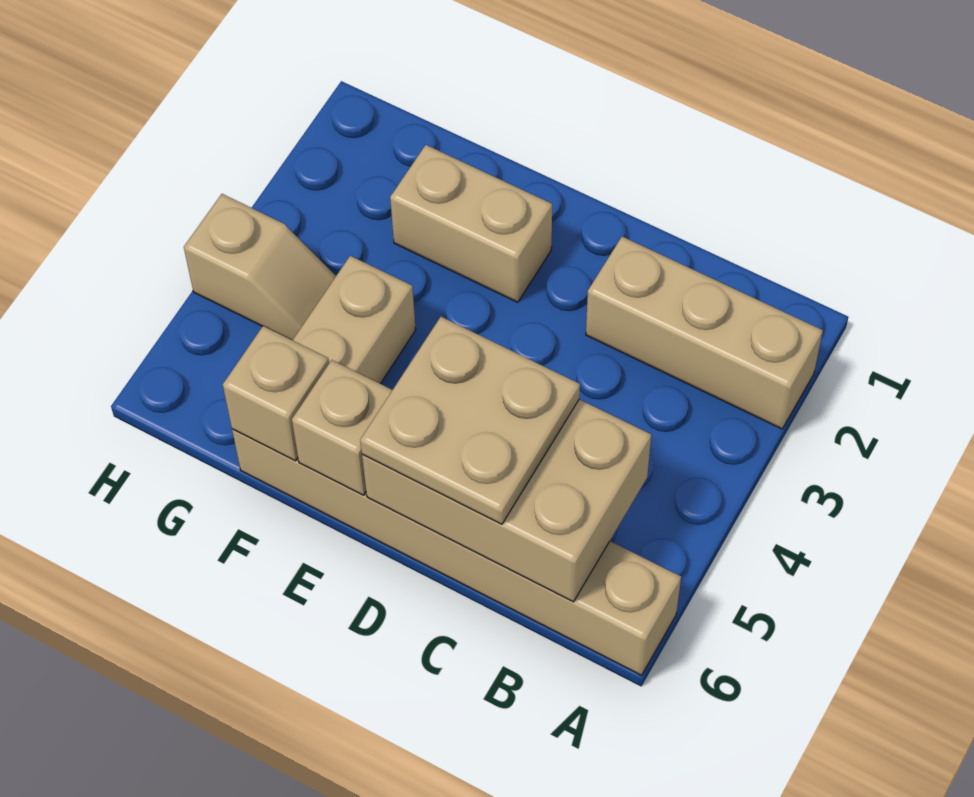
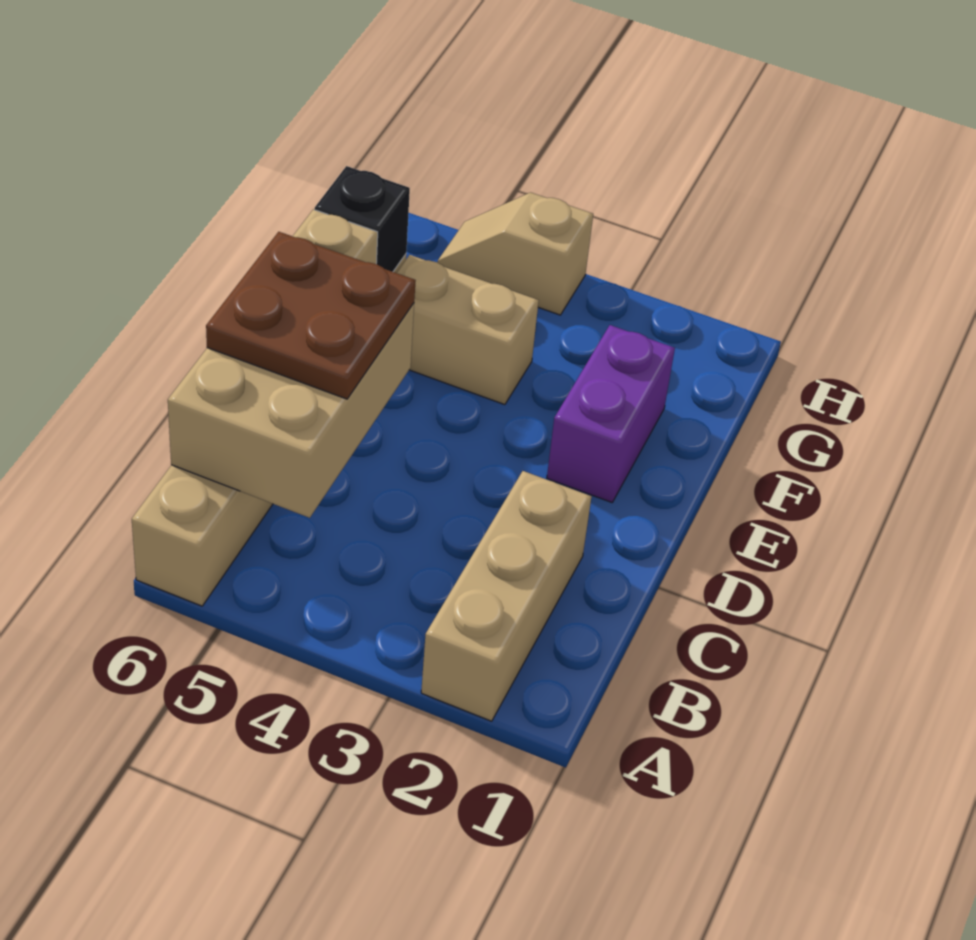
tan 2x2 plate [360,317,580,524] -> brown 2x2 plate [206,232,416,399]
tan 1x2 brick [390,145,552,302] -> purple 1x2 brick [547,325,675,502]
tan 1x1 brick [223,326,329,461] -> black 1x1 brick [315,166,410,272]
tan 1x2 slope [184,194,336,340] -> tan 1x2 slope turned to [437,192,593,315]

